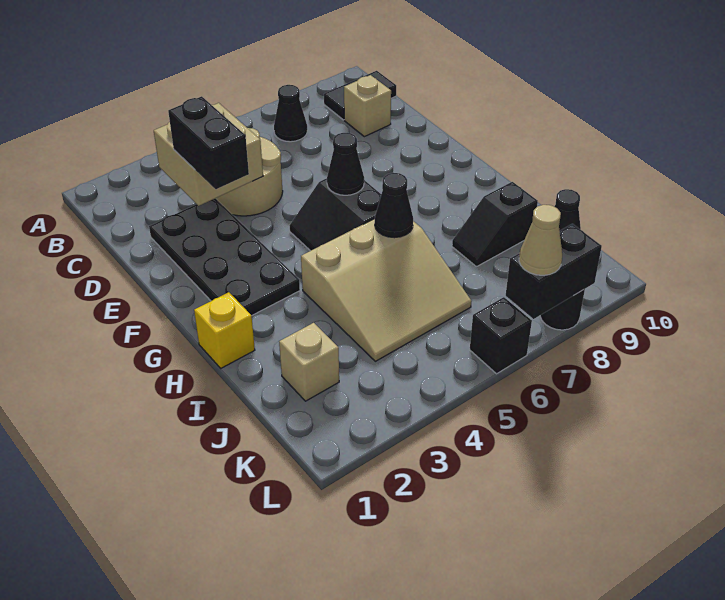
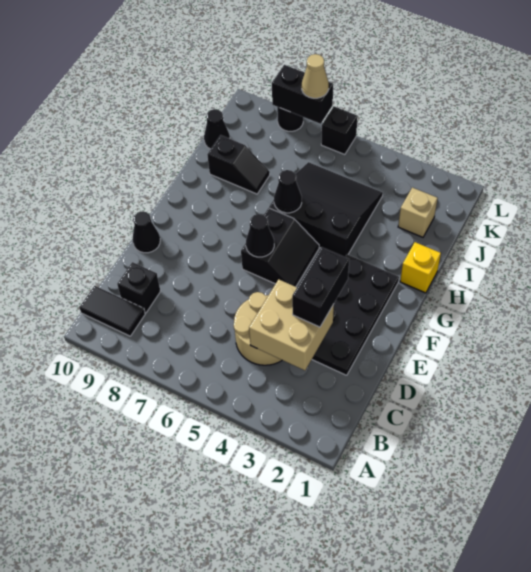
black 1x1 cone [274,85,307,142] -> black 1x1 cone moved to [132,212,160,253]
tan 1x1 brick [344,75,391,137] -> black 1x1 brick [117,262,161,313]
tan 3x3 slope [301,219,472,361] -> black 3x3 slope [269,162,383,257]

